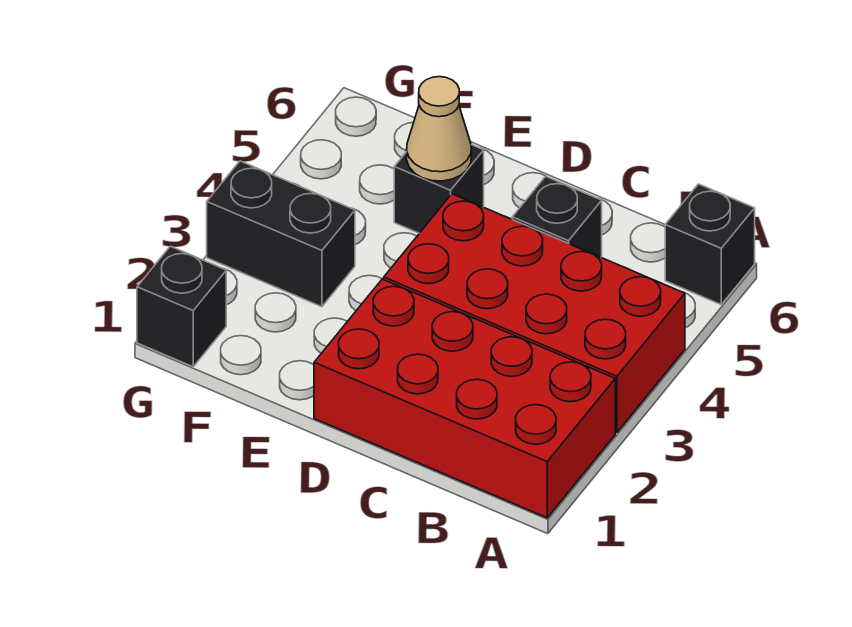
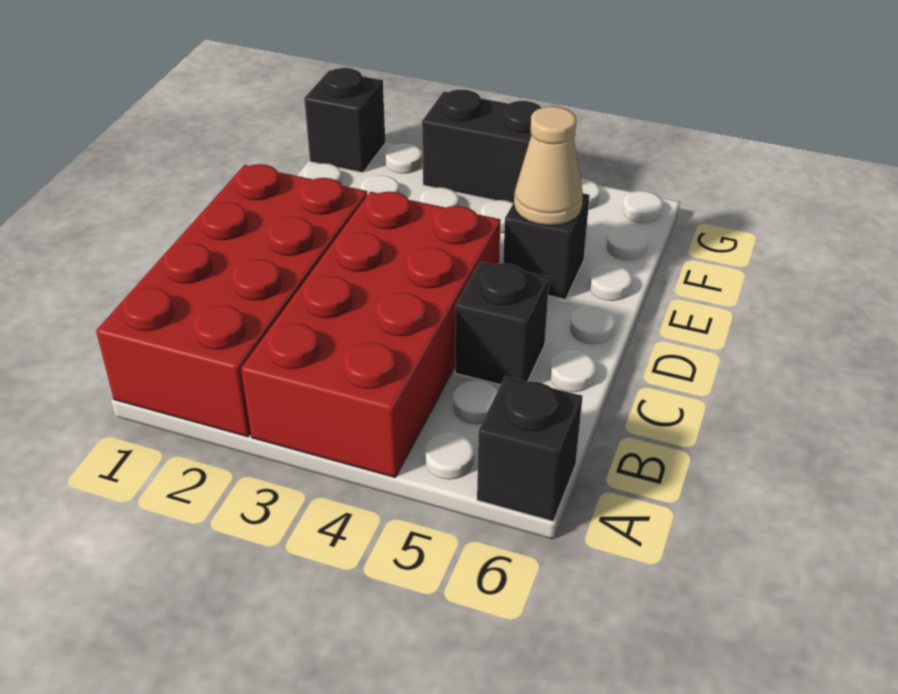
black 1x2 brick [207,161,355,307] -> black 1x2 brick turned to [422,89,541,203]

